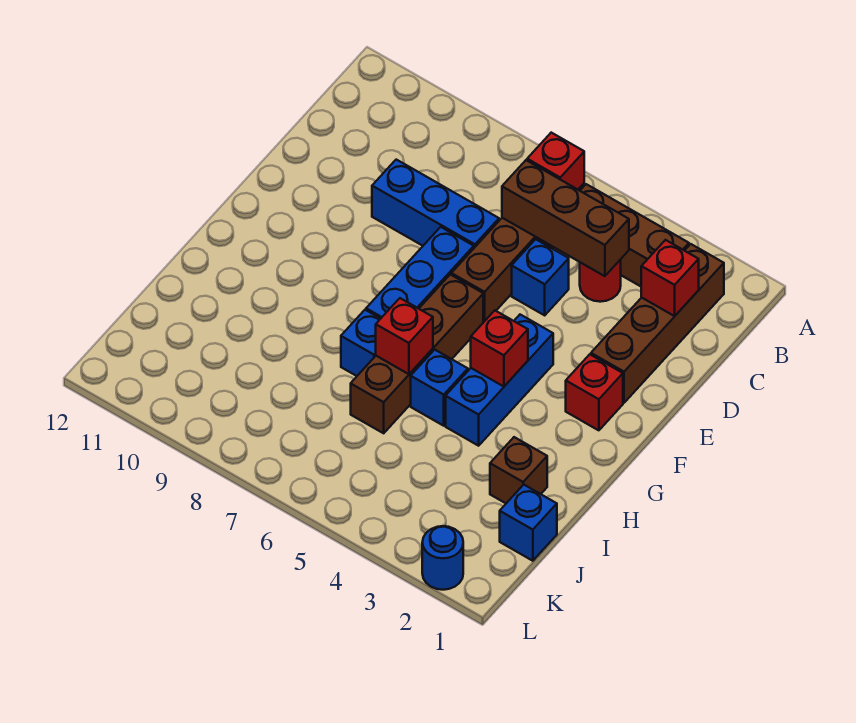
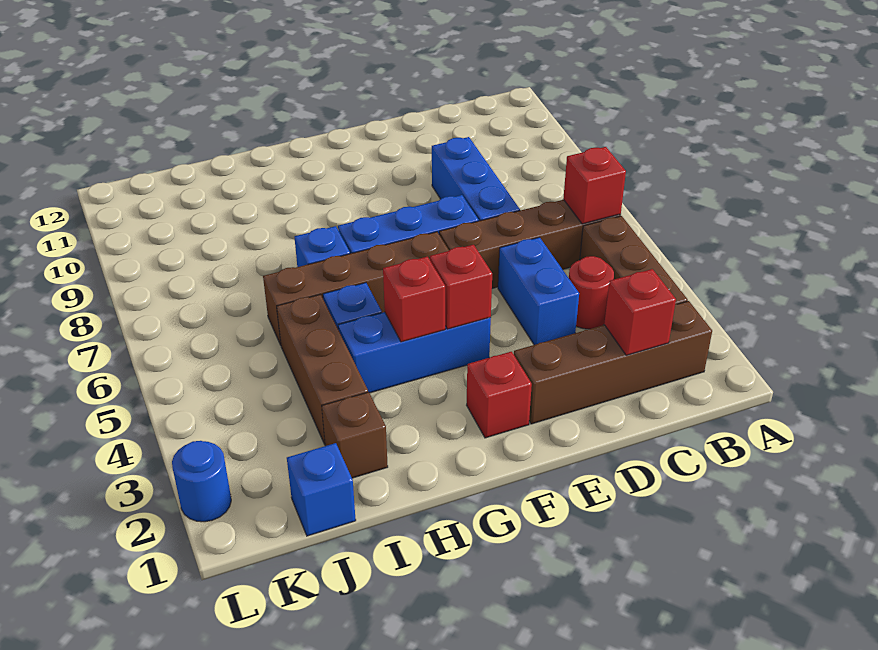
brown 1x3 brick [502,160,629,276] -> brown 1x3 brick moved to [277,294,368,444]
blue 1x1 brick [512,239,569,315] -> blue 1x2 brick [498,237,579,345]
red 1x1 brick [376,298,433,374] -> red 1x1 brick moved to [430,245,492,329]

